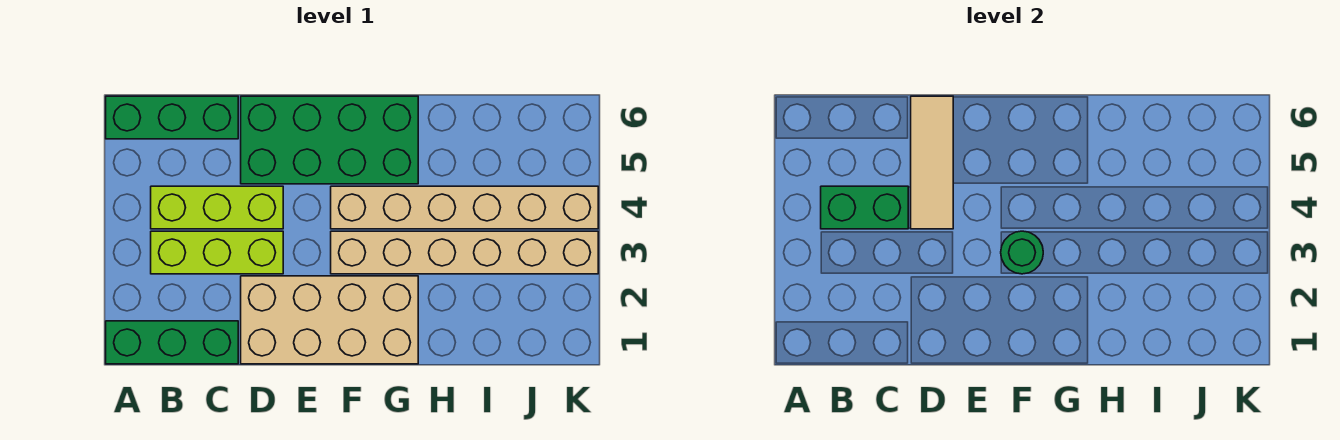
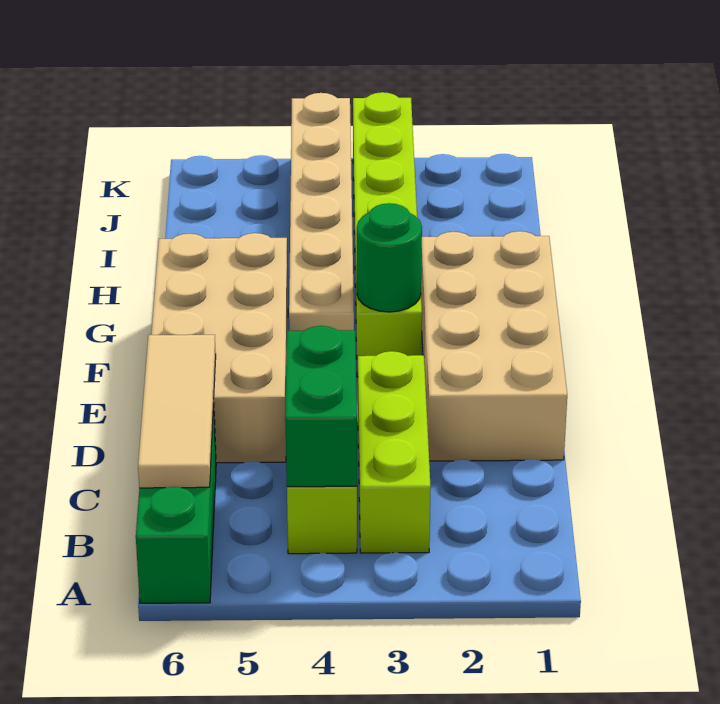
green 1x3 brick [106,321,238,364] -> none
tan 1x3 tile [911,96,953,229] -> tan 1x3 tile turned to [138,335,216,488]
green 2x4 brick [241,96,418,184] -> tan 2x4 brick [151,233,288,463]
tan 1x6 brick [331,231,598,274] -> lime 1x6 brick [353,92,422,377]

